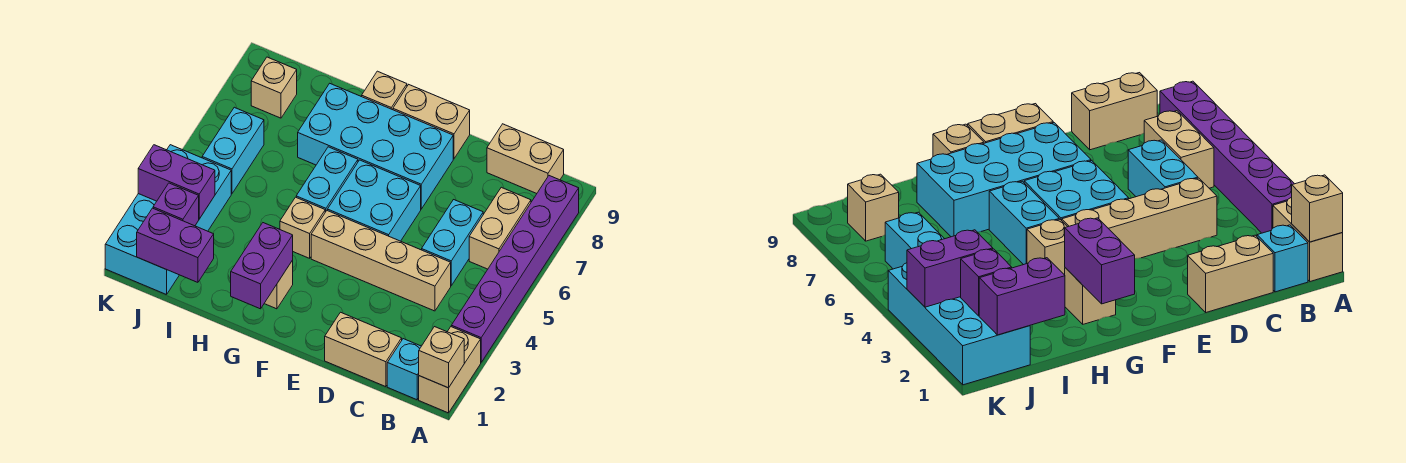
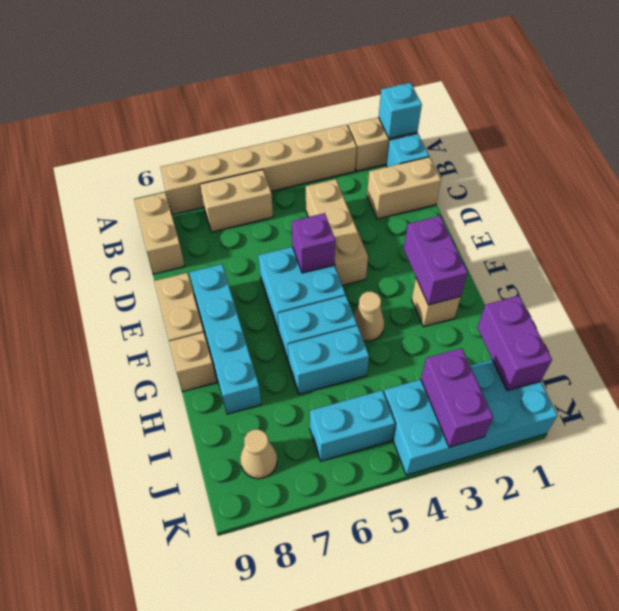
tan 1x1 brick [419,327,464,388] -> cyan 1x1 brick [379,83,422,139]
purple 1x6 brick [451,176,579,362] -> tan 1x6 brick [160,125,357,215]
tan 1x2 brick [325,312,402,387] -> tan 1x2 brick turned to [367,157,441,219]
tan 1x4 brick [311,210,451,311] -> tan 1x3 brick [306,179,368,286]
cyan 1x2 brick [422,200,483,286] -> cyan 1x2 brick moved to [288,326,369,394]
cyan 2x4 brick [298,83,453,209] -> cyan 1x4 brick [189,264,261,414]
purple 1x2 brick [231,223,293,309] -> purple 1x2 brick turned to [404,216,468,305]
tan 1x1 brick [280,197,325,258] -> tan 1x1 cone [354,292,384,341]
purple 1x1 brick [153,183,199,226] -> purple 1x1 brick moved to [292,213,336,273]
tan 1x1 brick [251,57,297,118] -> tan 1x1 cone [240,429,277,479]

